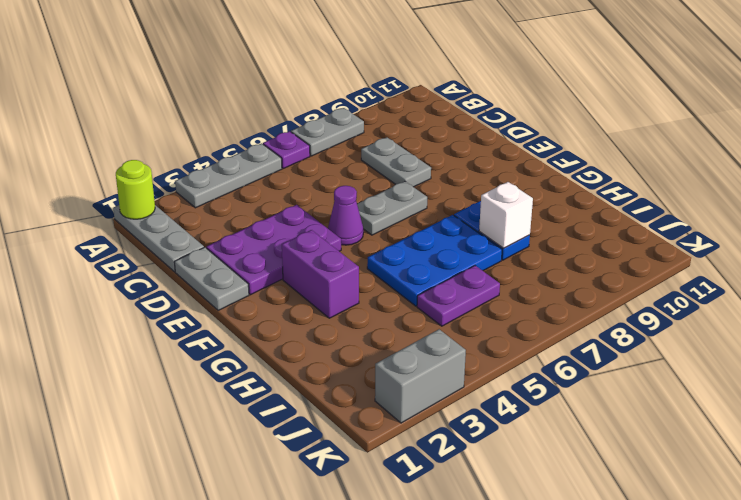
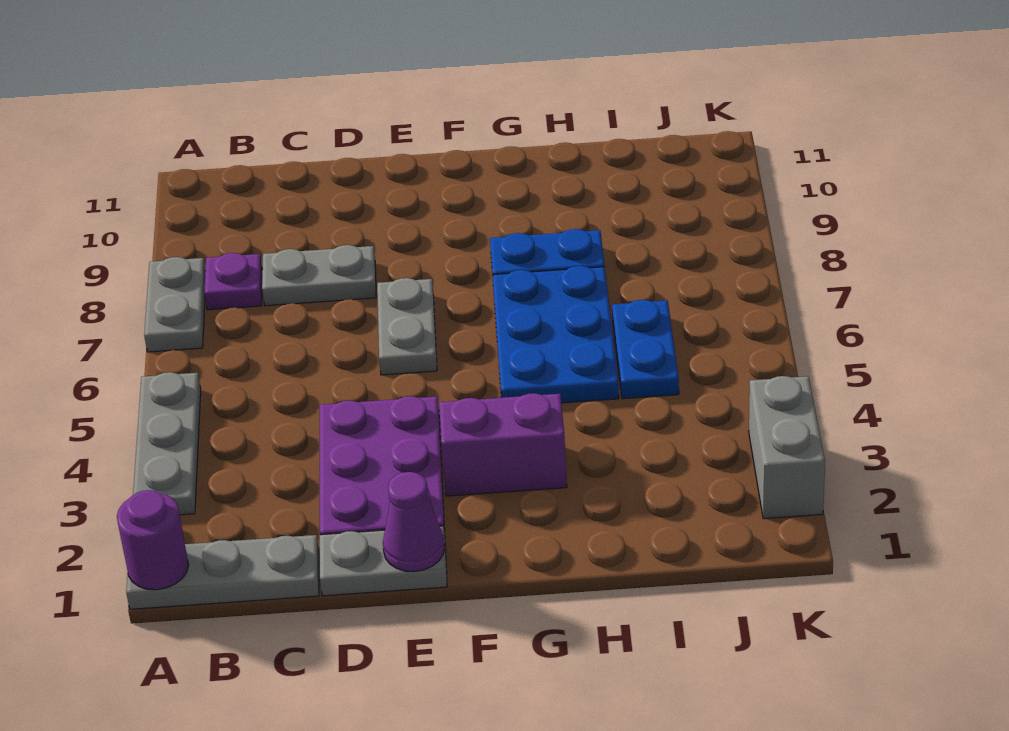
lime 1x1 round brick [116,160,155,219] -> purple 1x1 round brick [117,490,189,590]
purple 1x1 plate [263,131,310,168] -> purple 1x1 plate moved to [205,253,262,310]
purple 1x1 cone [328,186,363,245] -> purple 1x1 cone moved to [383,472,445,572]
white 1x1 brick [479,182,533,248] -> none
purple 1x2 plate [417,266,500,326] -> blue 1x2 plate [612,300,679,399]

